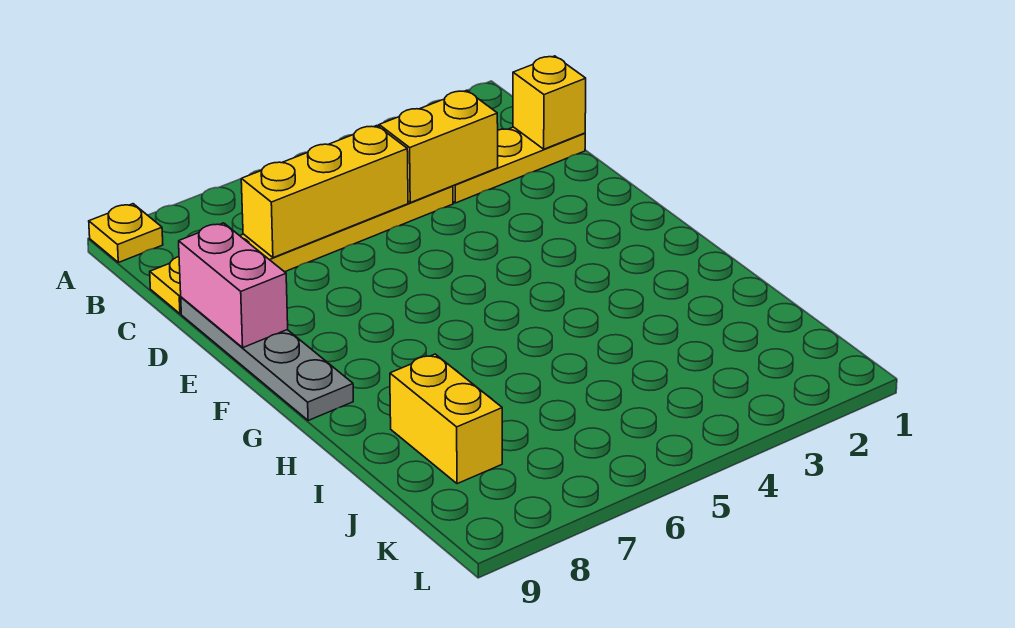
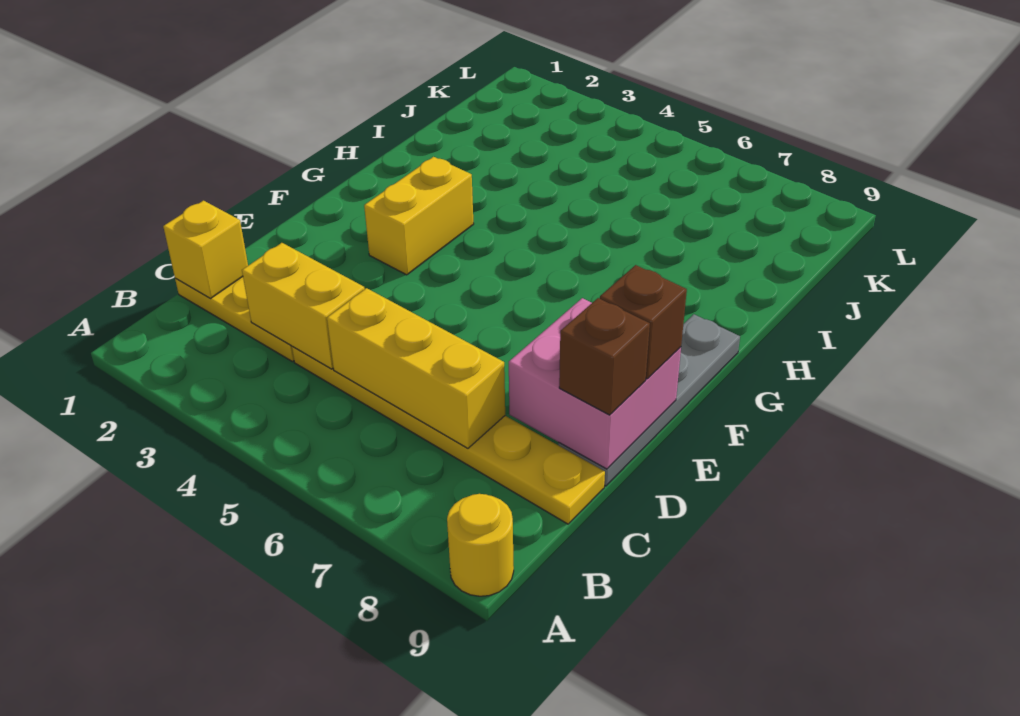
yellow 1x1 plate [89,204,163,262] -> yellow 1x1 round brick [447,494,514,596]
pink 1x2 brick [179,223,288,347] -> pink 2x2 brick [509,298,681,469]
none -> brown 1x1 brick [559,298,650,415]
none -> brown 1x1 brick [600,265,687,379]
yellow 1x2 brick [390,354,502,484] -> yellow 1x2 brick moved to [364,157,474,275]

